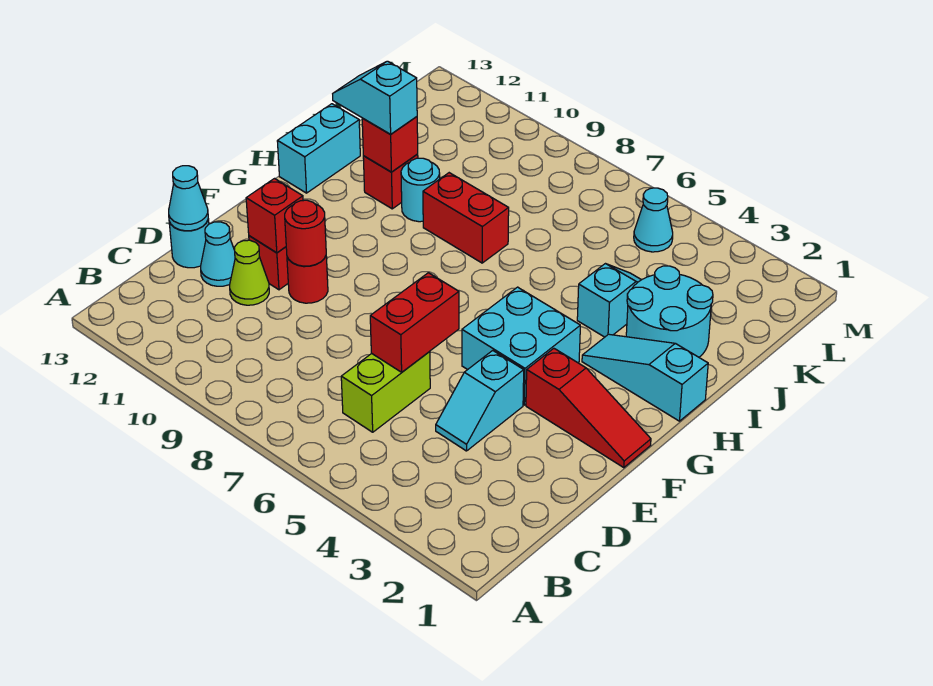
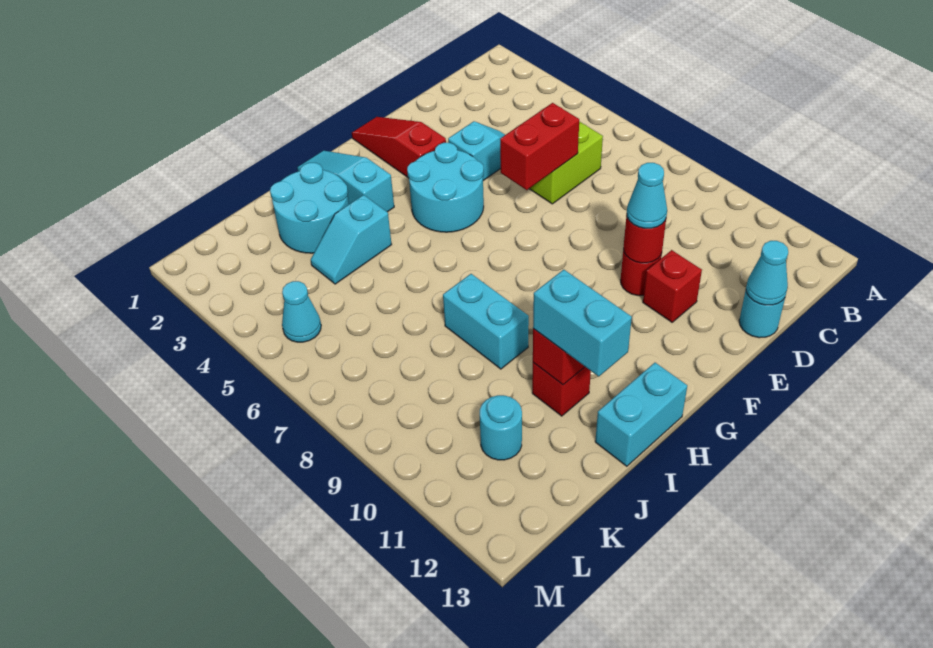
lime 1x1 cone [230,240,269,305] -> none
cyan 1x1 cone [201,222,235,286] -> cyan 1x1 cone moved to [627,163,667,228]
red 1x1 brick [246,179,303,253] -> none
cyan 2x2 brick [462,287,580,405] -> cyan 2x2 round brick [407,143,484,232]
cyan 1x3 slope [582,334,708,421] -> cyan 1x3 slope turned to [297,151,394,212]
red 1x2 brick [423,173,509,263] -> cyan 1x2 brick [443,274,529,369]
cyan 1x1 round brick [401,158,440,222] -> cyan 1x1 round brick moved to [480,395,522,460]
cyan 1x2 slope [333,61,417,134] -> cyan 1x2 brick [533,270,632,377]

